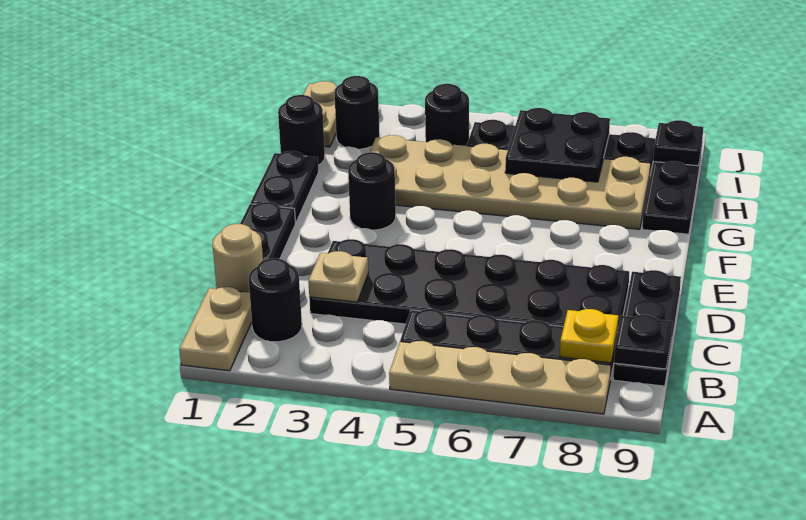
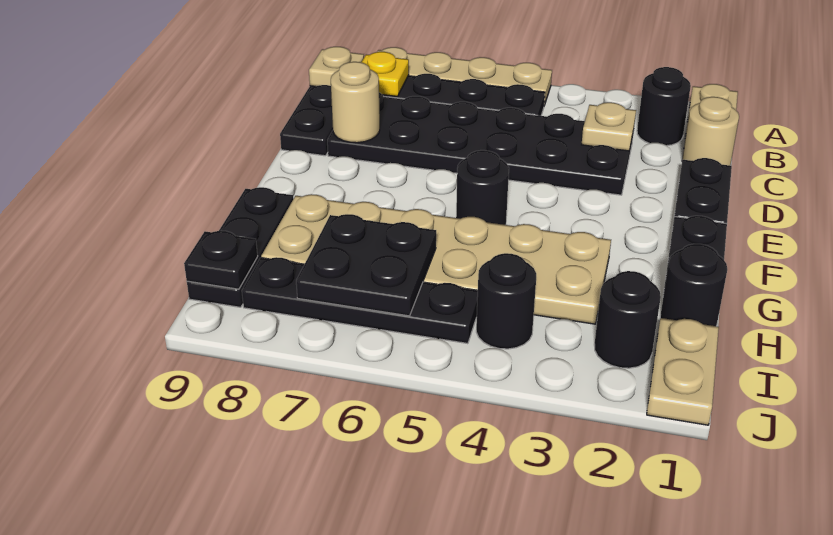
black 1x1 plate [614,315,672,369] -> tan 1x1 plate [309,47,364,86]
none -> tan 1x1 round brick [331,62,380,143]
black 1x1 round brick [348,152,396,230] -> black 1x1 round brick moved to [456,150,509,225]

